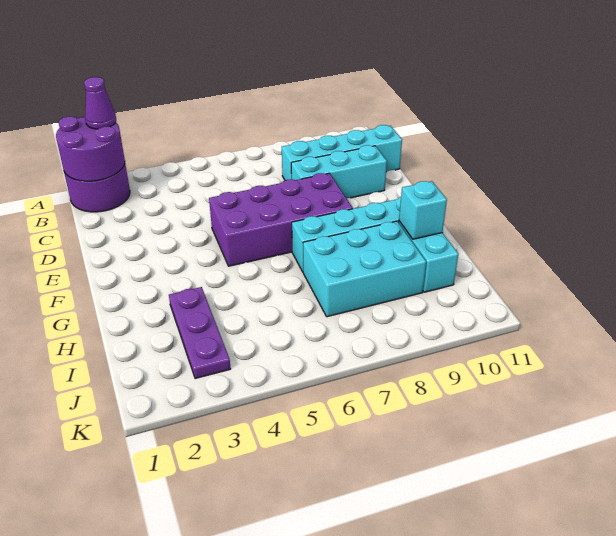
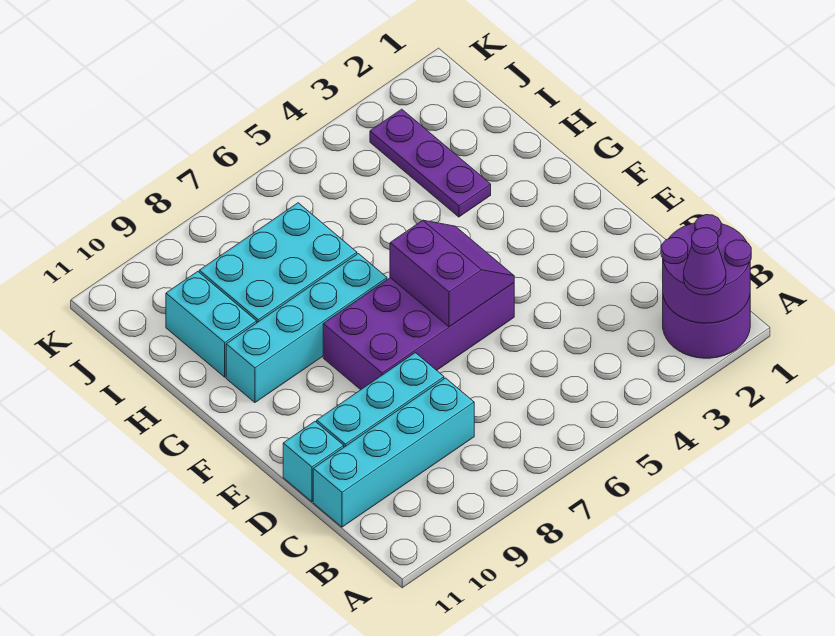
none -> purple 2x2 slope [390,220,514,327]
cyan 1x1 brick [399,181,447,239] -> cyan 1x1 brick moved to [283,422,344,502]

